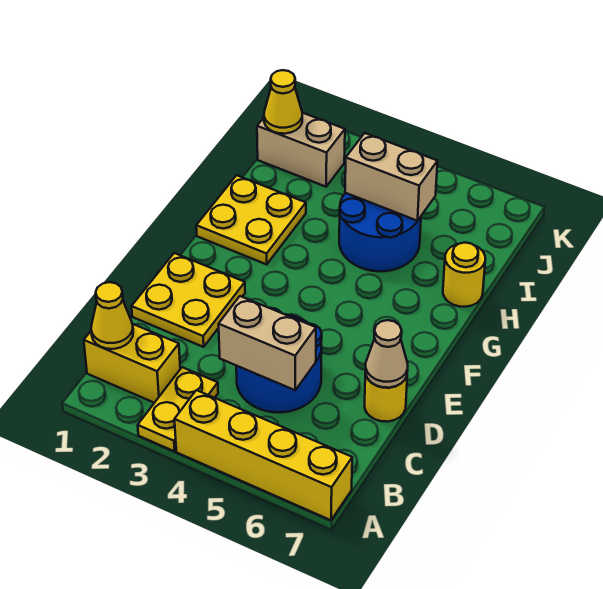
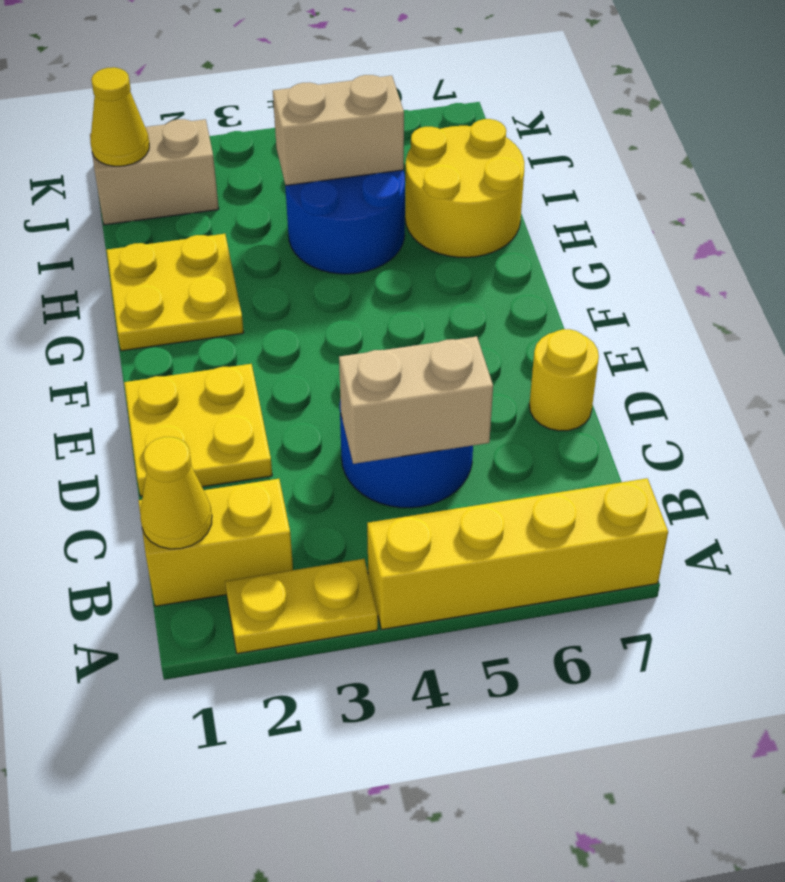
yellow 1x2 plate [138,367,218,451] -> yellow 1x2 plate turned to [225,559,378,654]
tan 1x1 cone [365,320,408,388] -> none
yellow 1x1 round brick [443,243,485,307] -> yellow 2x2 round brick [405,119,524,258]

